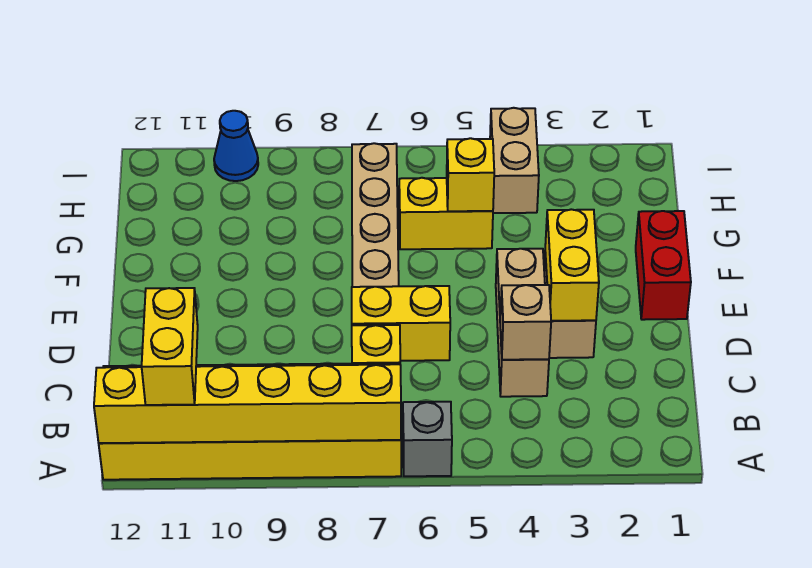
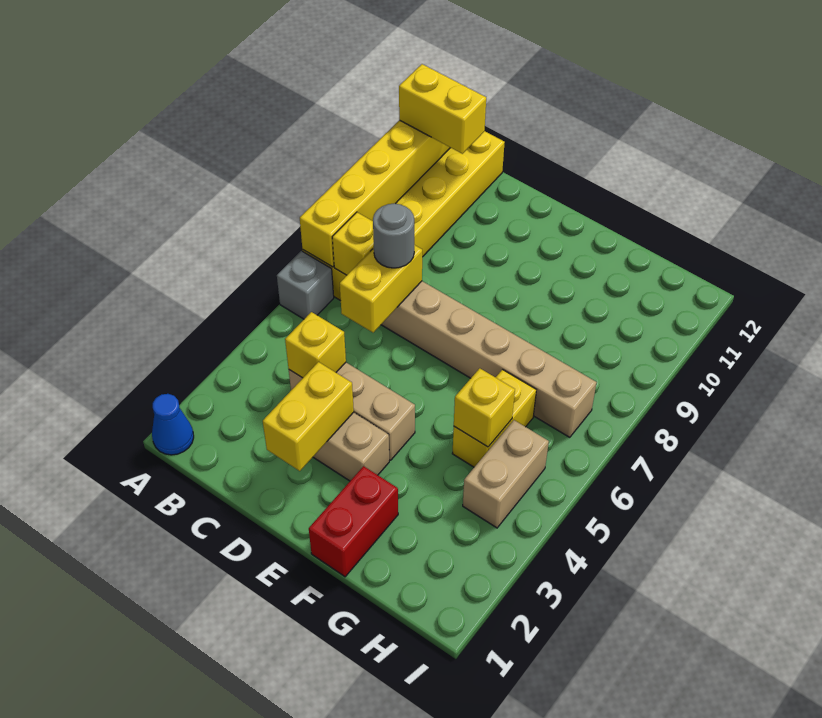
tan 1x1 brick [500,285,551,360] -> yellow 1x1 brick [285,312,346,378]
none -> grey 1x1 round brick [373,203,414,268]
yellow 1x2 brick [545,209,599,321] -> yellow 1x2 brick turned to [263,362,354,471]
red 1x2 brick [636,211,691,320] -> red 1x2 brick turned to [309,466,398,577]
tan 1x2 brick [490,108,539,213] -> tan 1x2 brick turned to [463,420,549,528]
blue 1x1 cone [214,111,258,181] -> blue 1x1 cone moved to [152,394,194,455]

